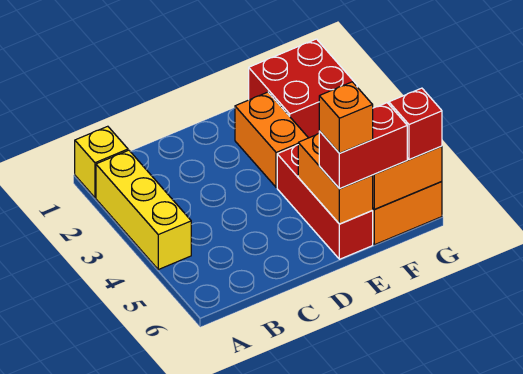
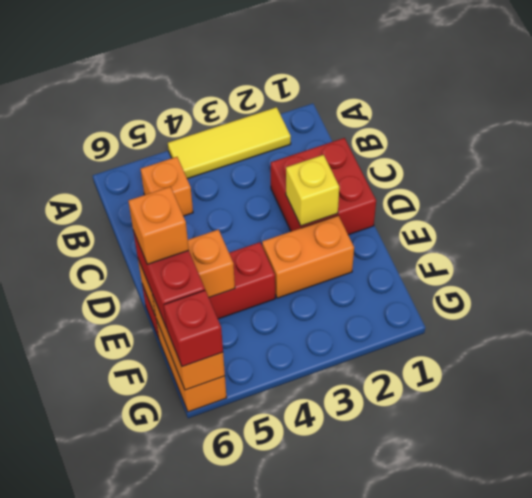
yellow 1x1 brick [75,126,128,198] -> yellow 1x1 brick moved to [286,155,339,226]
yellow 1x3 brick [96,150,191,269] -> yellow 1x3 tile [168,107,291,179]
none -> orange 1x1 brick [141,157,193,216]
red 2x2 brick [249,39,358,138] -> red 2x2 brick moved to [271,138,376,235]

